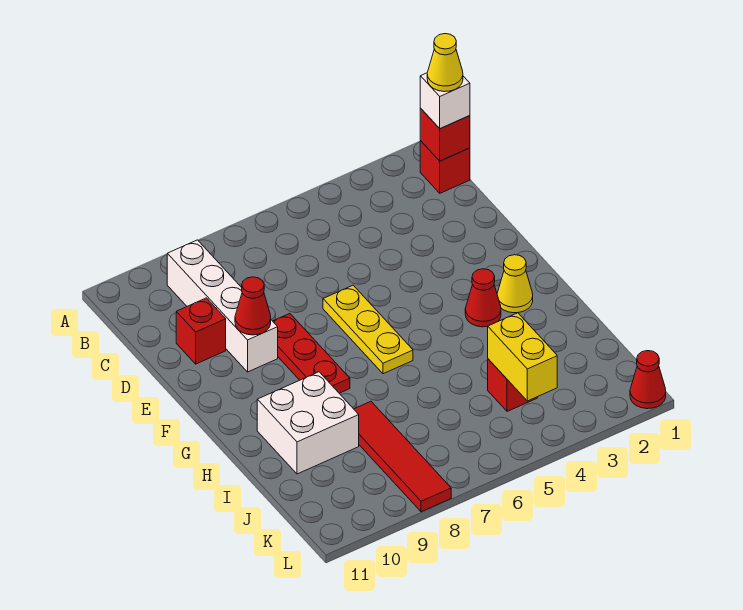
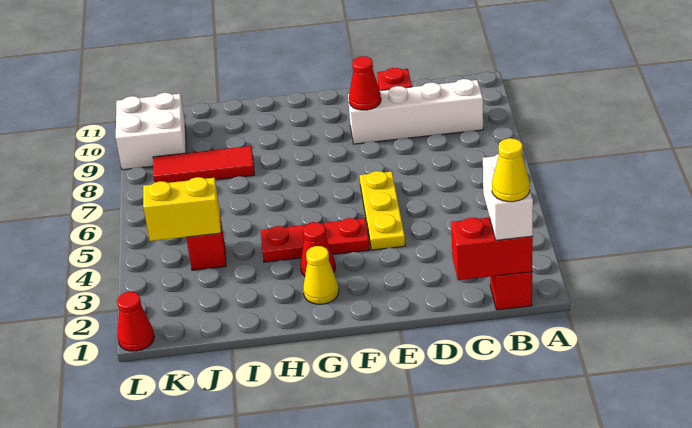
red 1x1 brick [420,108,470,161] -> red 1x2 brick [451,218,533,280]
white 1x1 brick [420,73,470,129] -> white 1x2 brick [483,154,533,240]
yellow 1x3 plate [323,285,413,374] -> yellow 1x3 plate turned to [360,171,405,250]
red 1x3 plate [273,314,350,393] -> red 1x3 plate moved to [261,218,369,262]
white 2x2 brick [257,372,359,474] -> white 2x2 brick moved to [116,93,186,170]
red 1x4 tile [354,401,451,512] -> red 1x3 tile [153,146,254,183]

